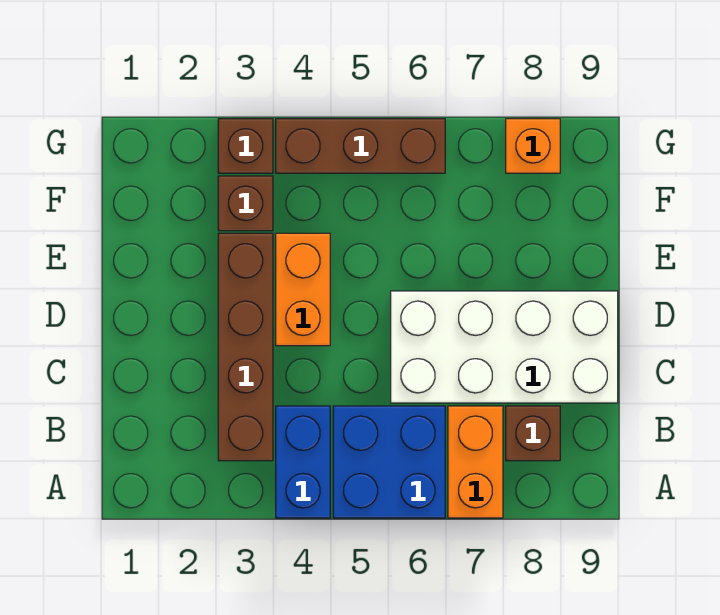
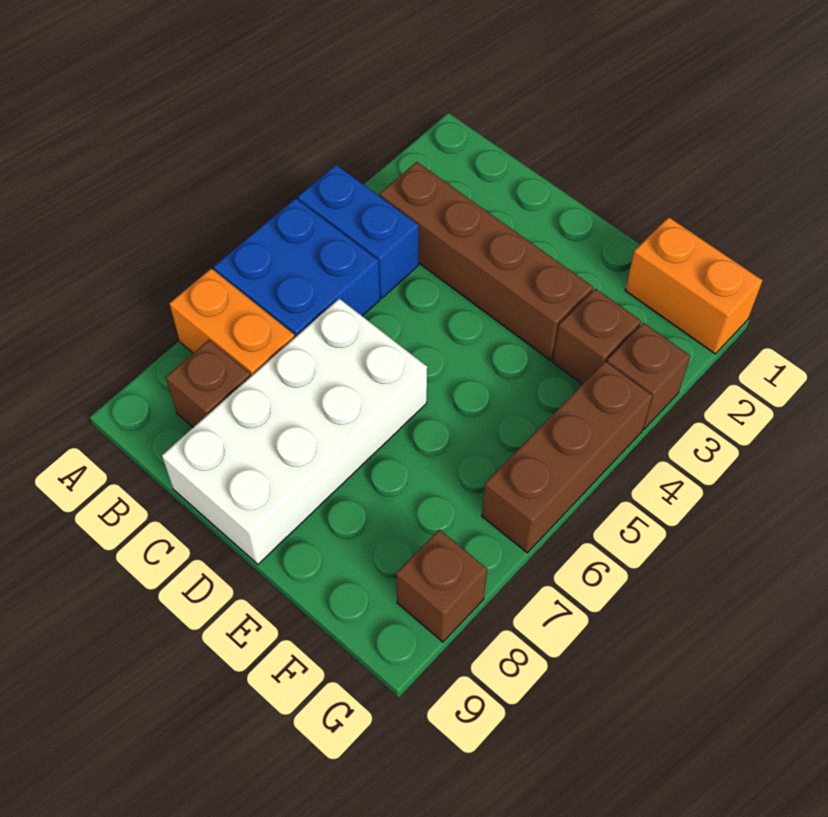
orange 1x2 brick [276,233,330,346] -> orange 1x2 brick moved to [625,217,763,354]
orange 1x1 brick [506,119,560,173] -> brown 1x1 brick [396,529,487,642]

